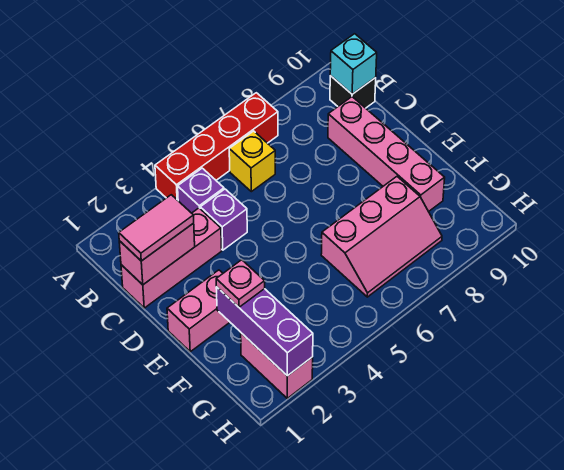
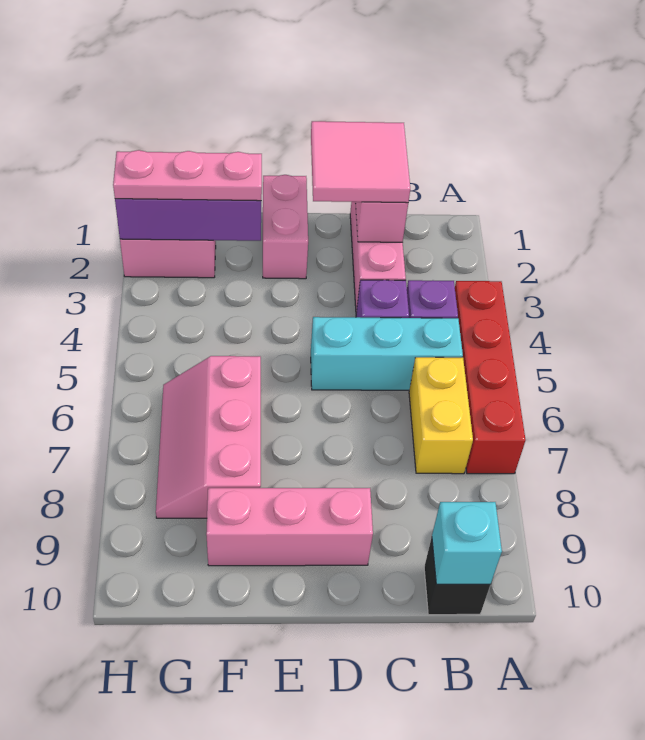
none -> cyan 1x3 brick [311,317,463,390]
yellow 1x1 brick [229,131,275,192] -> yellow 1x2 brick [409,357,473,474]
pink 1x2 tile [119,195,194,261] -> pink 2x2 tile [311,121,410,203]
pink 1x4 brick [328,97,445,212] -> pink 1x3 brick [206,488,373,566]
pink 1x1 plate [216,260,265,307] -> pink 1x3 plate [113,150,262,201]

